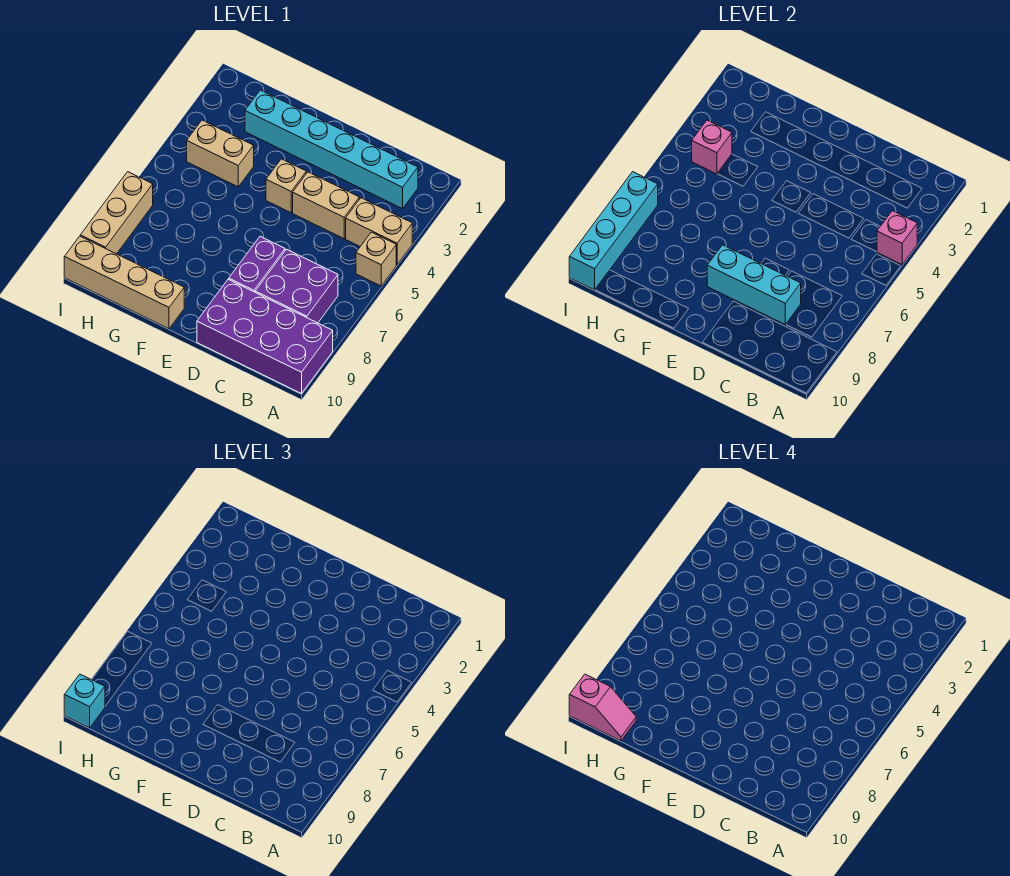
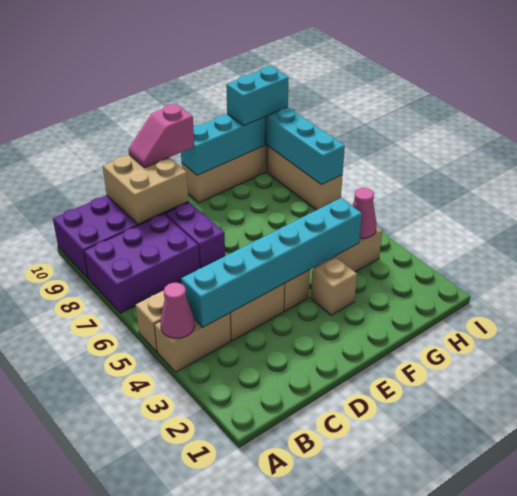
pink 1x1 brick [877,211,917,264] -> pink 1x1 cone [160,283,195,338]
cyan 1x6 brick [245,90,418,209] -> cyan 1x6 brick moved to [181,198,362,327]
purple 2x2 brick [255,249,338,323] -> purple 2x3 brick [84,214,200,313]
cyan 1x3 brick [707,245,801,325] -> cyan 1x3 brick moved to [181,114,265,175]
none -> tan 2x2 brick [103,155,188,224]
none -> tan 1x1 brick [311,257,357,315]
pink 1x1 brick [692,120,732,174] -> pink 1x1 cone [352,188,377,238]
pink 1x2 slope [569,674,636,741] -> pink 1x2 slope moved to [128,104,194,168]
cyan 1x1 brick [64,674,105,728] -> cyan 1x2 brick [226,66,289,126]

